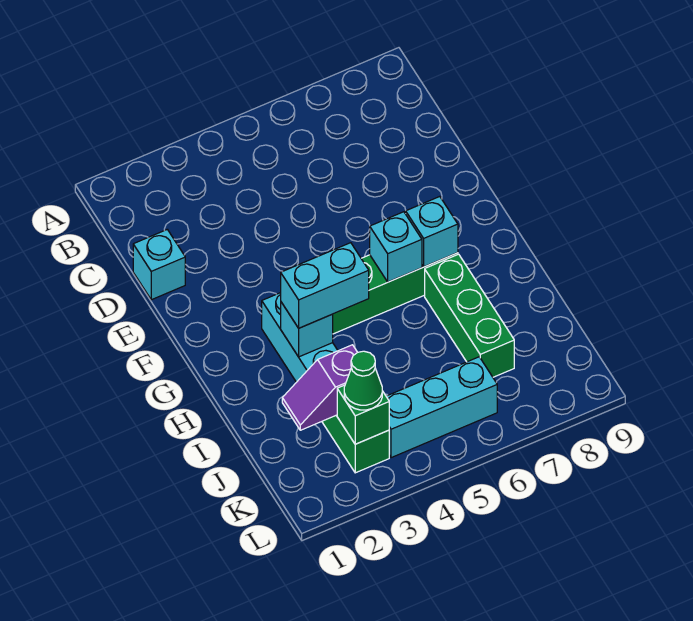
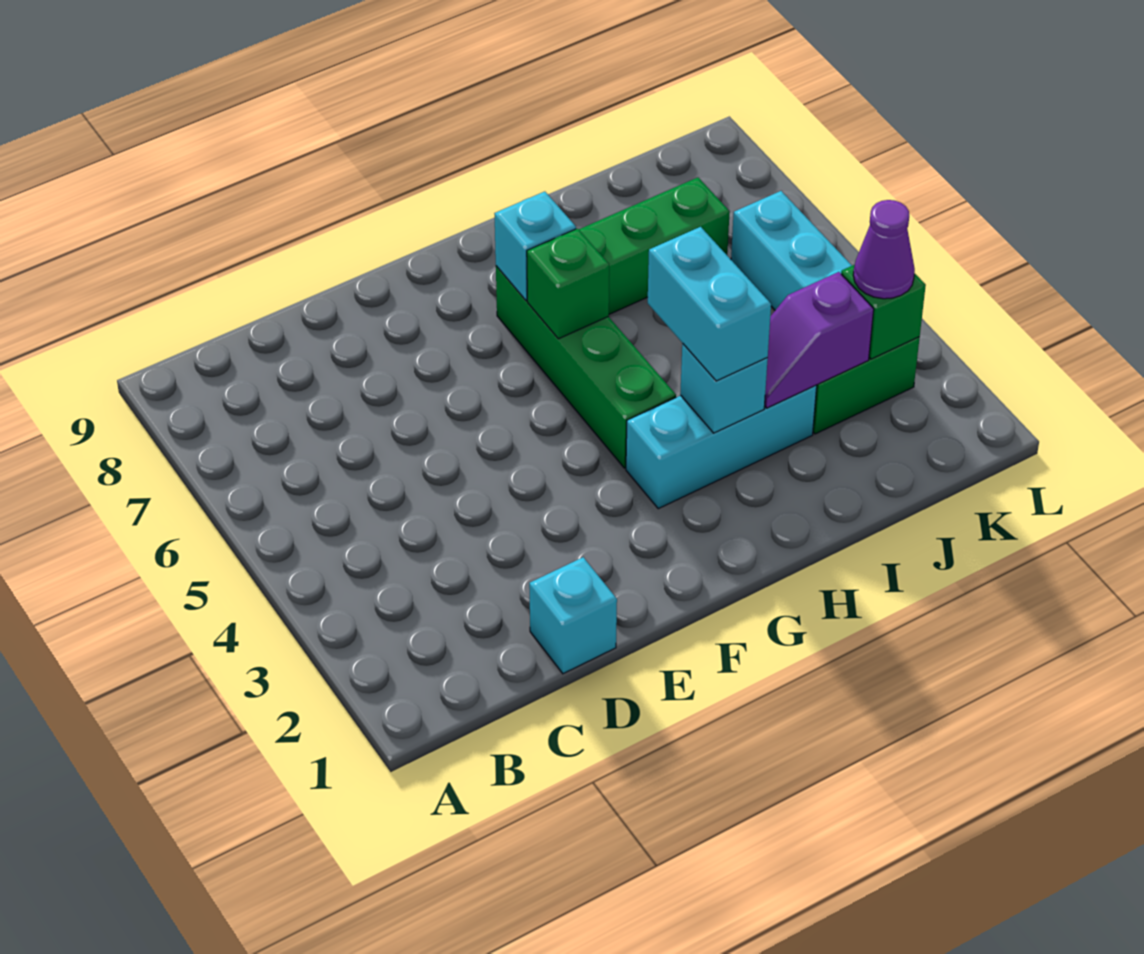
cyan 1x1 brick [370,212,422,282] -> green 1x1 brick [527,229,609,339]
purple 1x2 slope [282,345,357,430] -> purple 1x2 slope turned to [765,272,874,408]
green 1x1 cone [344,351,382,410] -> purple 1x1 cone [853,200,915,299]

